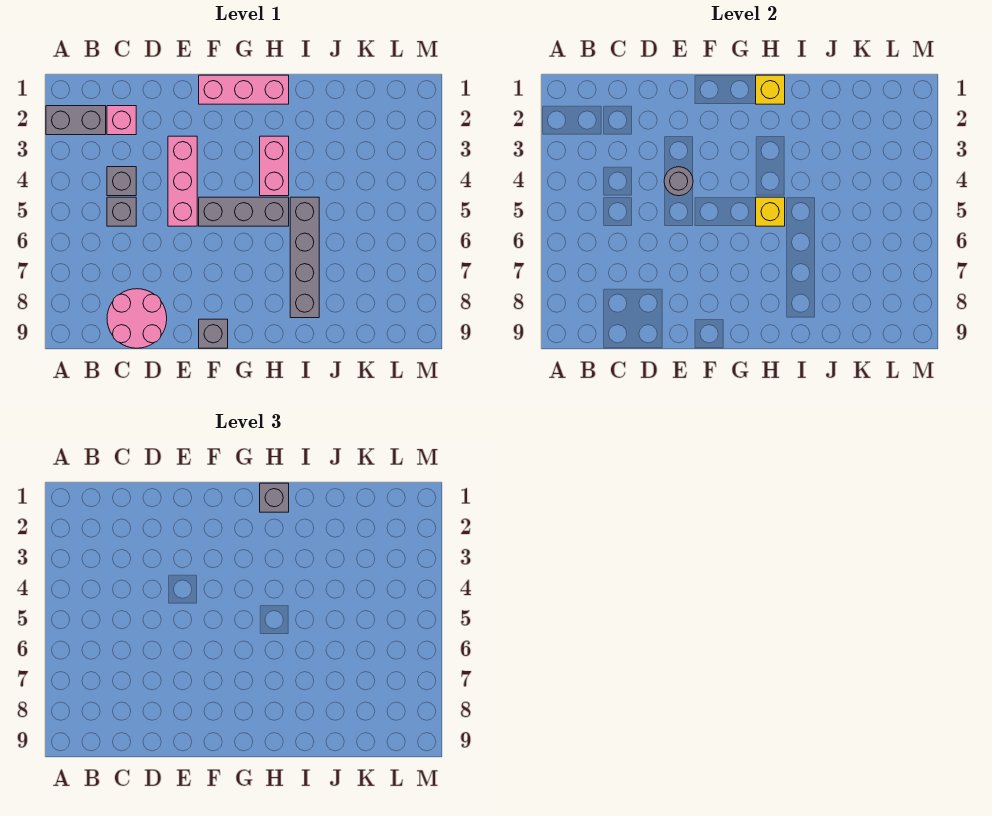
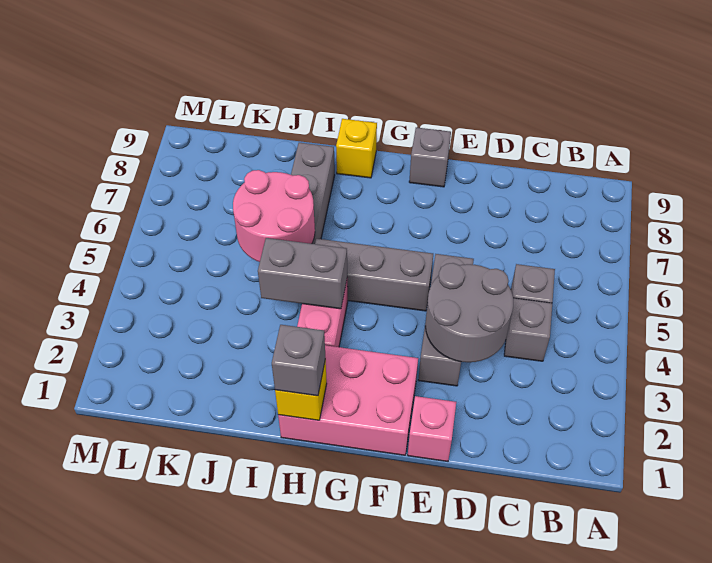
grey 1x2 brick [46,106,106,135] -> grey 1x2 brick moved to [258,238,347,309]
pink 1x1 brick [107,106,136,135] -> pink 1x1 brick moved to [408,396,456,461]
pink 2x2 round brick [107,289,167,348] -> pink 2x2 round brick moved to [233,170,315,262]
pink 1x3 brick [168,136,197,226] -> grey 1x3 brick [418,254,474,386]
grey 1x1 round brick [664,167,693,196] -> grey 2x2 round brick [425,263,513,362]
pink 1x3 brick [199,75,289,104] -> pink 2x3 brick [278,345,418,455]
yellow 1x1 brick [756,197,785,226] -> yellow 1x1 brick moved to [336,119,377,178]

